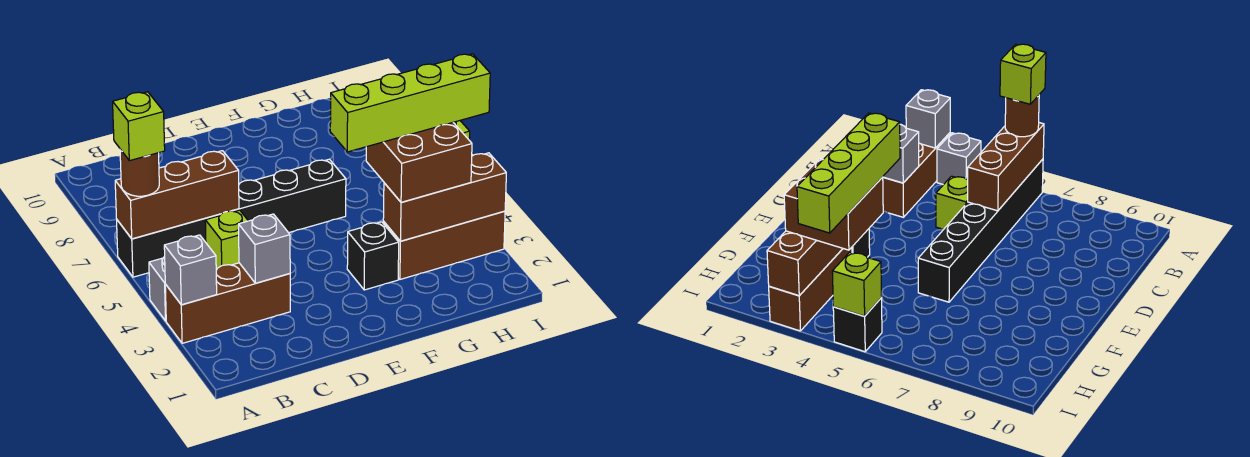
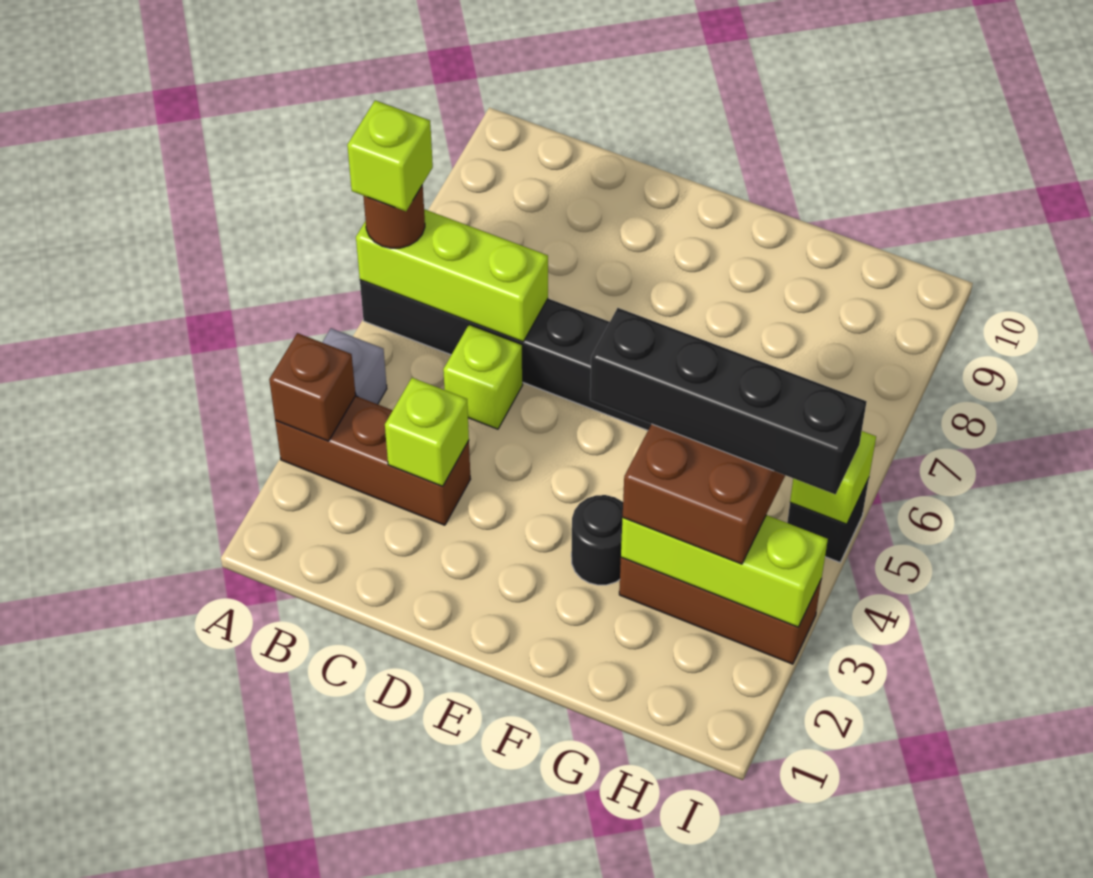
grey 1x1 brick [164,235,217,305] -> brown 1x1 brick [269,333,356,441]
brown 1x3 brick [115,151,239,239] -> lime 1x3 brick [356,209,548,342]
grey 1x1 brick [239,214,290,283] -> lime 1x1 brick [385,378,469,486]
black 1x1 brick [347,222,399,290] -> black 1x1 round brick [571,495,623,585]
lime 1x4 brick [330,54,490,152] -> black 1x4 brick [590,308,867,494]
brown 1x3 brick [383,153,506,241] -> lime 1x3 brick [621,515,828,627]

